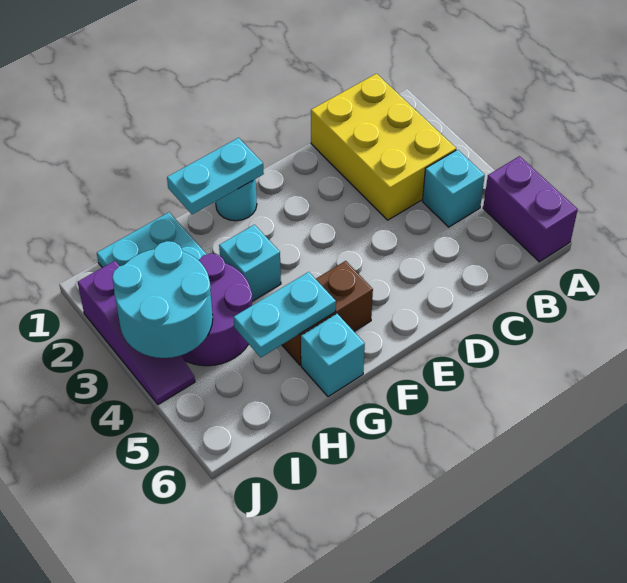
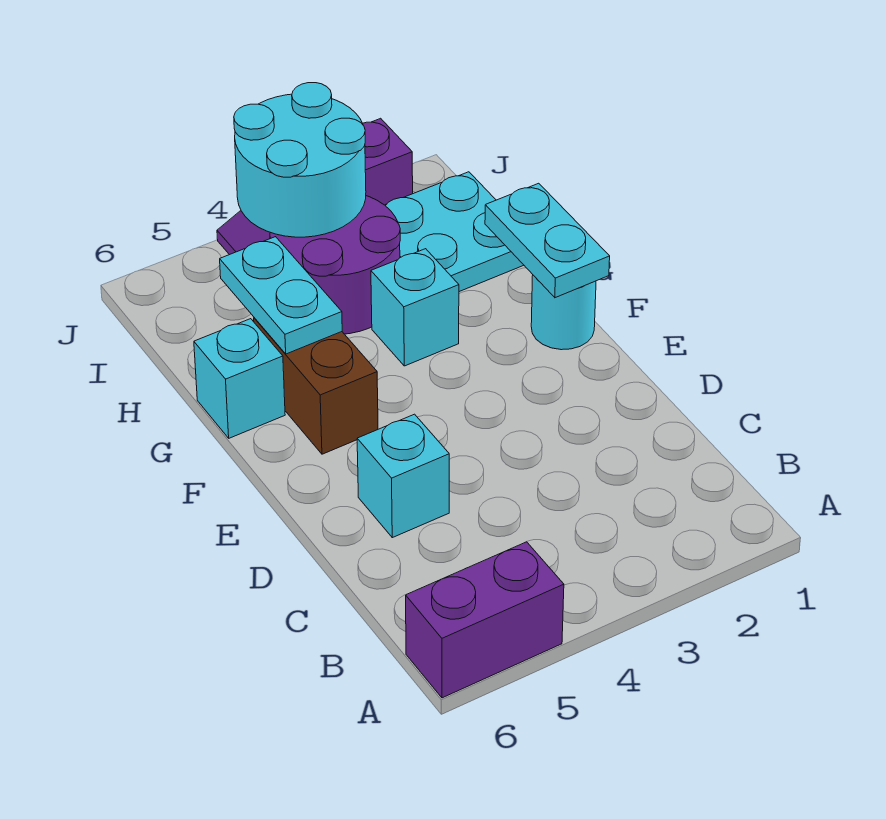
yellow 2x3 brick [311,74,456,220] -> none
cyan 1x1 brick [423,150,485,227] -> cyan 1x1 brick moved to [357,414,449,538]

